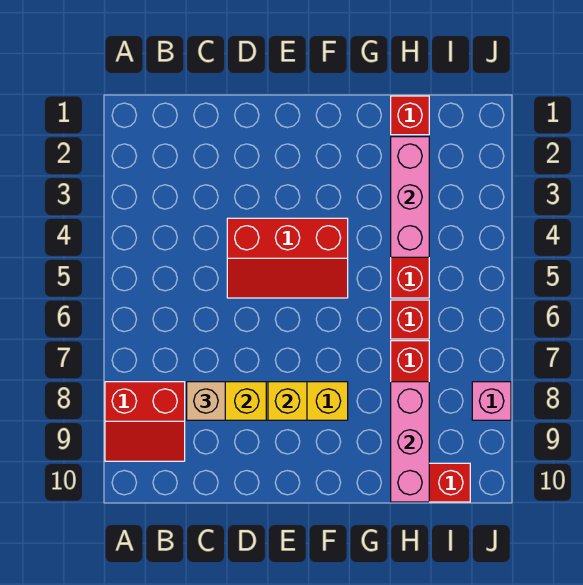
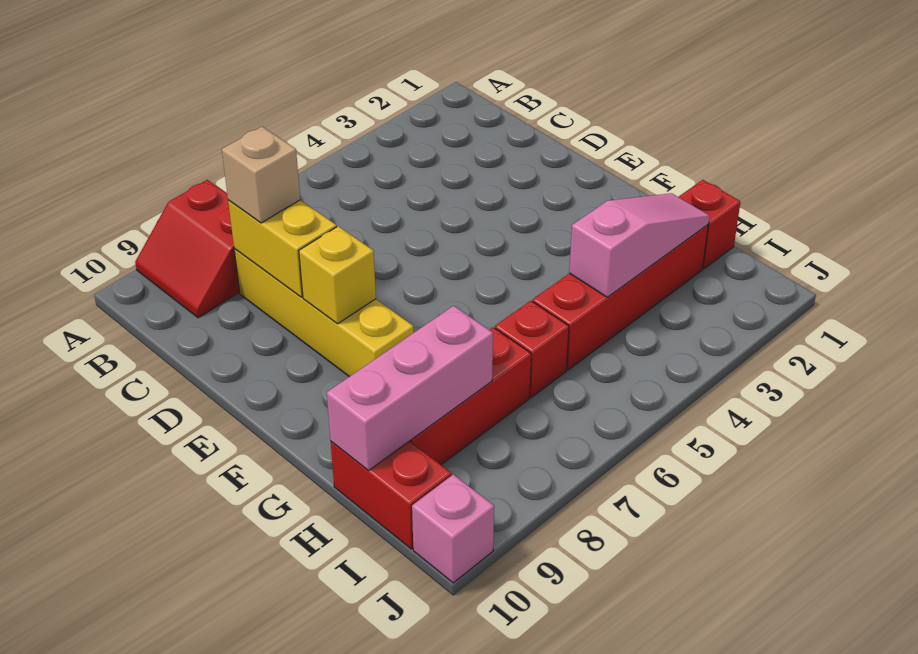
red 2x3 slope [227,218,348,298] -> none
pink 1x3 brick [391,137,429,257] -> pink 1x3 slope [569,193,709,297]
pink 1x1 brick [472,382,511,420] -> pink 1x1 brick moved to [412,475,494,583]

